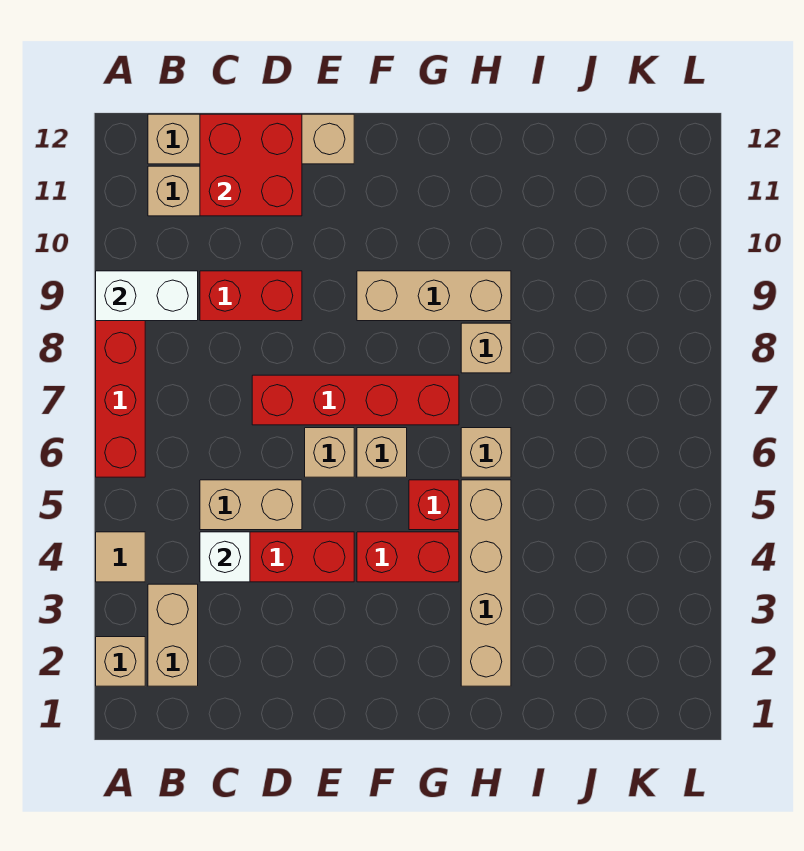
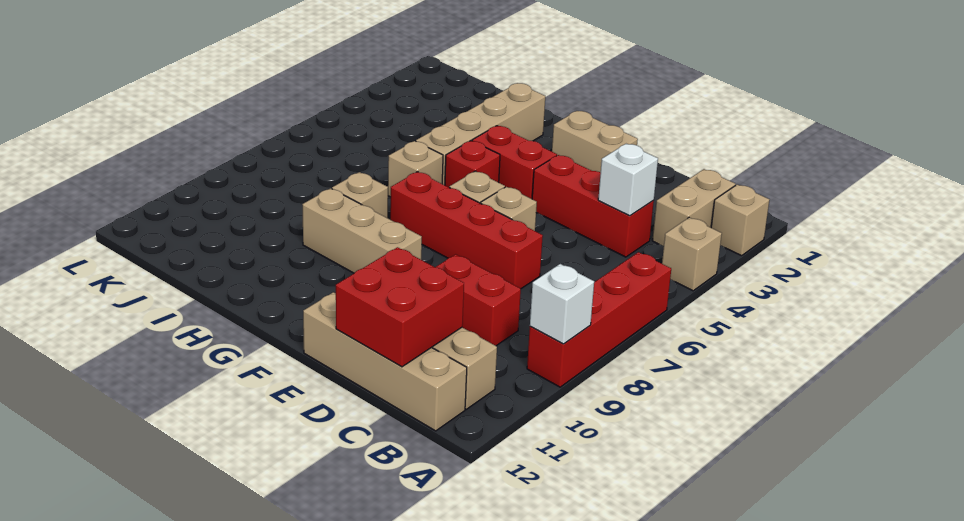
tan 1x1 tile [96,532,145,582] -> tan 1x1 brick [662,218,722,291]
white 1x2 brick [96,271,198,321] -> white 1x1 brick [530,264,594,344]
tan 1x2 brick [200,480,302,530] -> tan 1x2 brick moved to [552,111,638,172]

